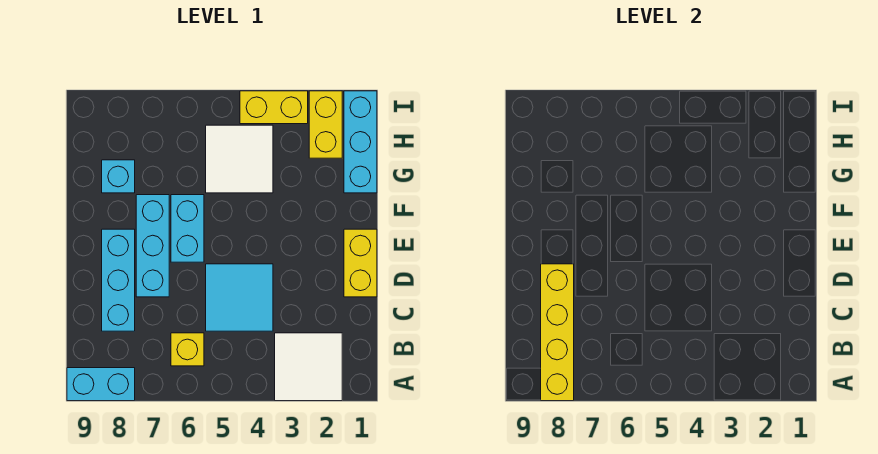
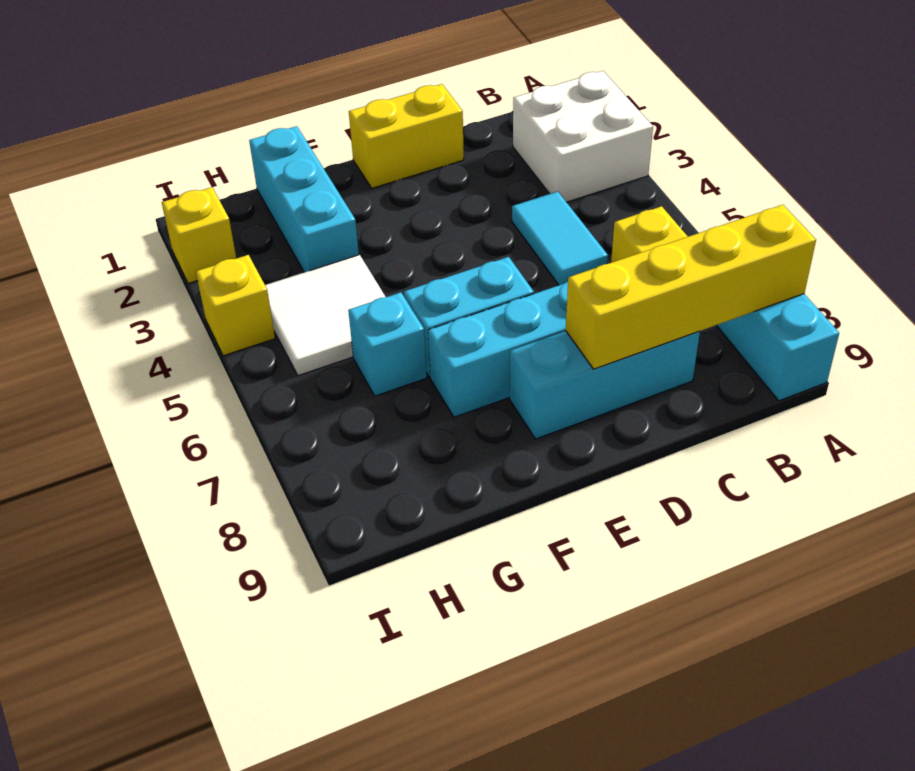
white 2x2 tile [275,333,342,401] -> white 2x2 brick [513,71,653,202]
cyan 2x2 tile [206,264,273,331] -> cyan 1x2 tile [512,191,608,285]
cyan 1x3 brick [344,91,377,193] -> cyan 1x3 brick turned to [249,126,359,272]
cyan 1x1 brick [102,160,135,193] -> cyan 1x1 brick moved to [348,292,427,396]
yellow 1x2 brick [309,91,342,158] -> yellow 1x1 brick [162,187,236,283]
yellow 1x2 brick [240,91,308,124] -> yellow 1x1 brick [196,255,275,356]

